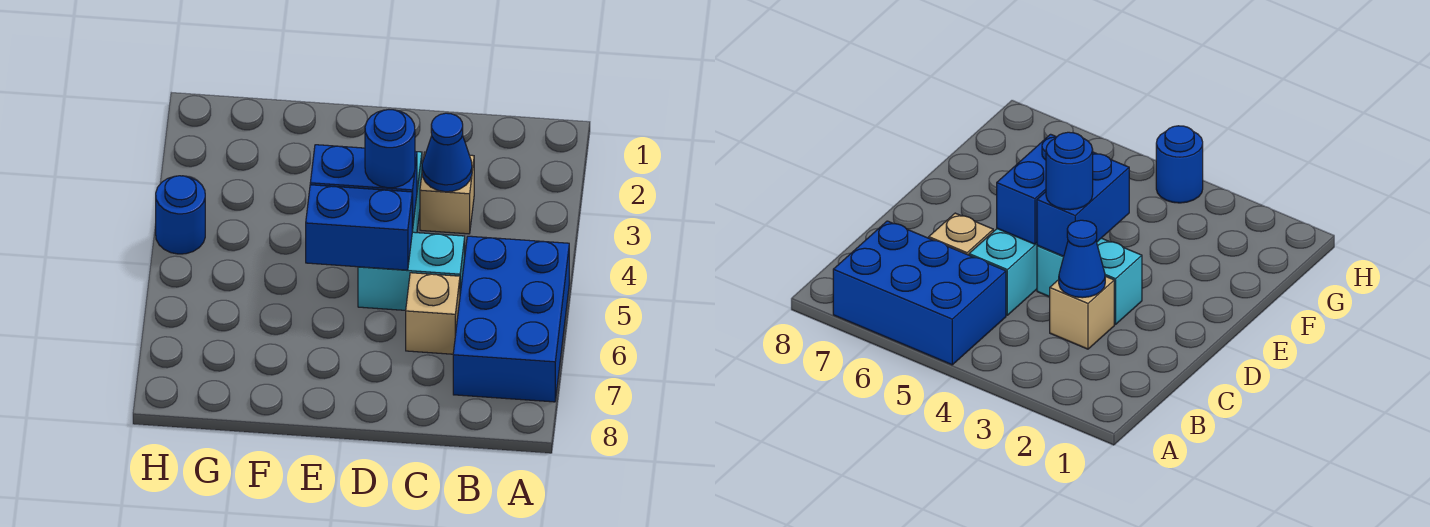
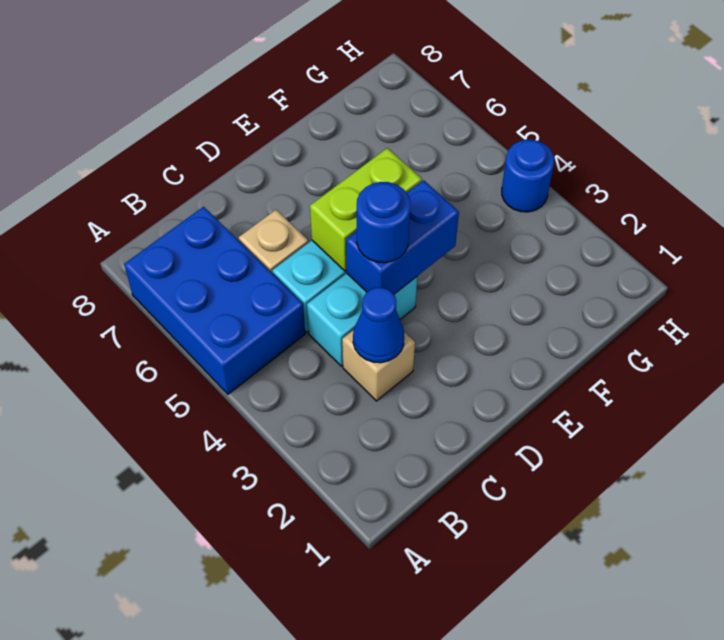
cyan 1x2 brick [1037,238,1142,324] -> cyan 1x2 brick turned to [307,273,417,366]
blue 1x2 brick [306,185,412,270] -> lime 1x2 brick [310,148,422,271]

